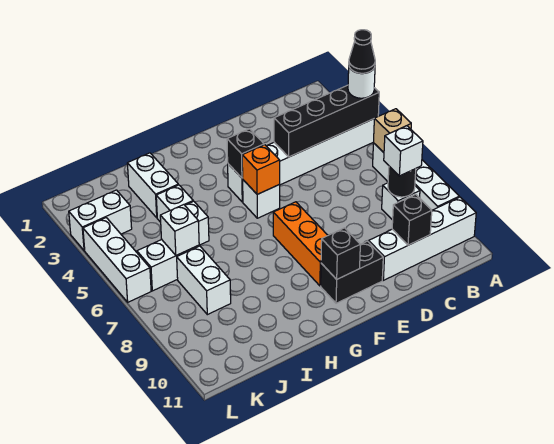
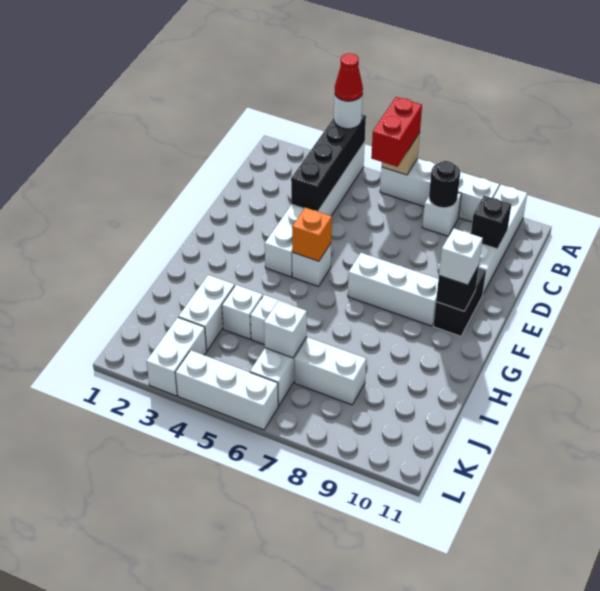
black 1x1 cone [349,30,375,73] -> red 1x1 cone [335,53,363,101]
none -> red 1x2 brick [371,97,422,167]
white 1x1 brick [384,126,423,176] -> white 1x1 brick moved to [439,228,483,285]
black 1x1 brick [227,129,264,178] -> none
orange 1x3 brick [273,202,328,286] -> white 1x3 brick [348,253,438,326]
white 1x2 brick [127,153,178,218] -> white 1x2 brick turned to [178,275,235,350]

